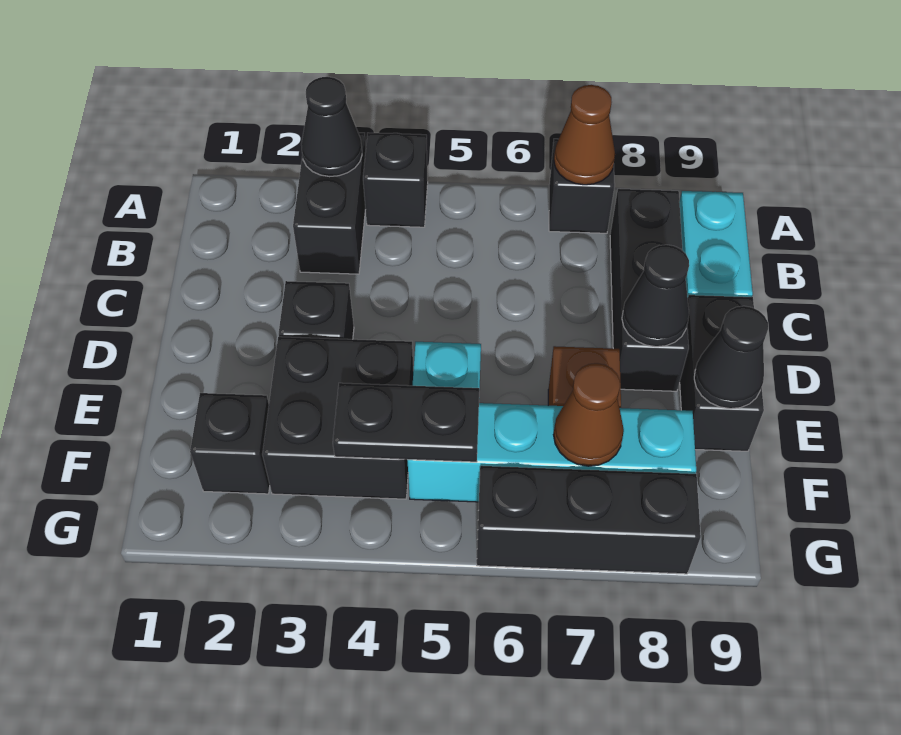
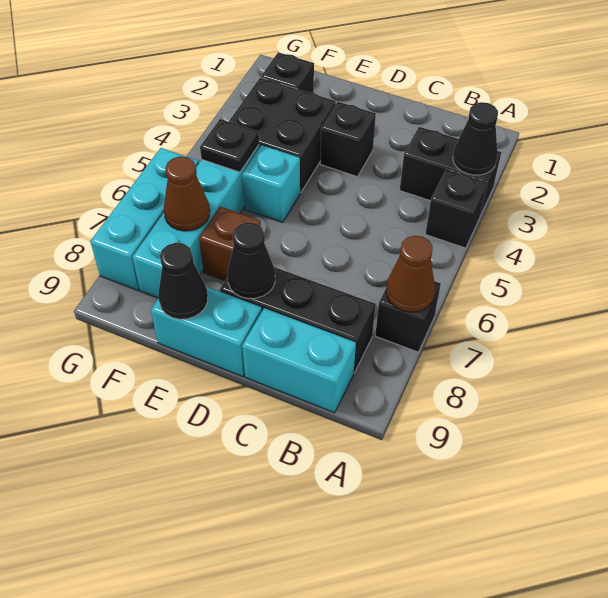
black 1x2 brick [680,295,764,451] -> cyan 1x2 brick [151,287,262,377]
black 1x2 plate [333,383,479,462] -> black 1x1 plate [200,119,259,172]
black 1x3 brick [477,466,701,574] -> cyan 1x3 brick [90,148,199,290]

